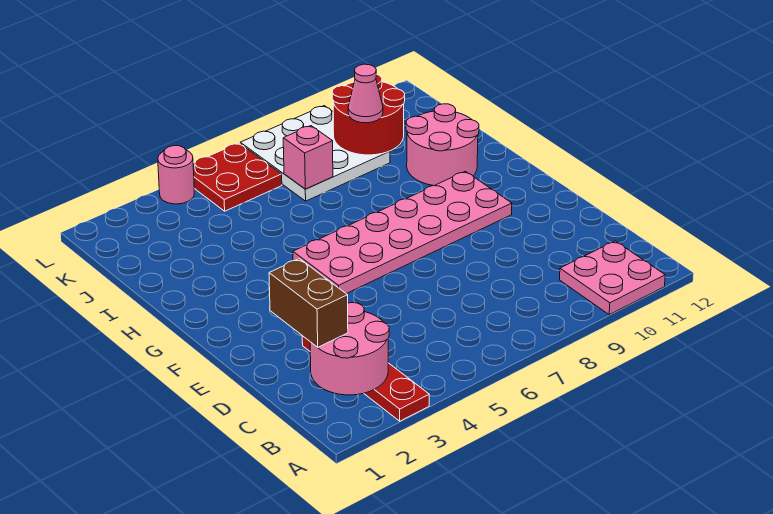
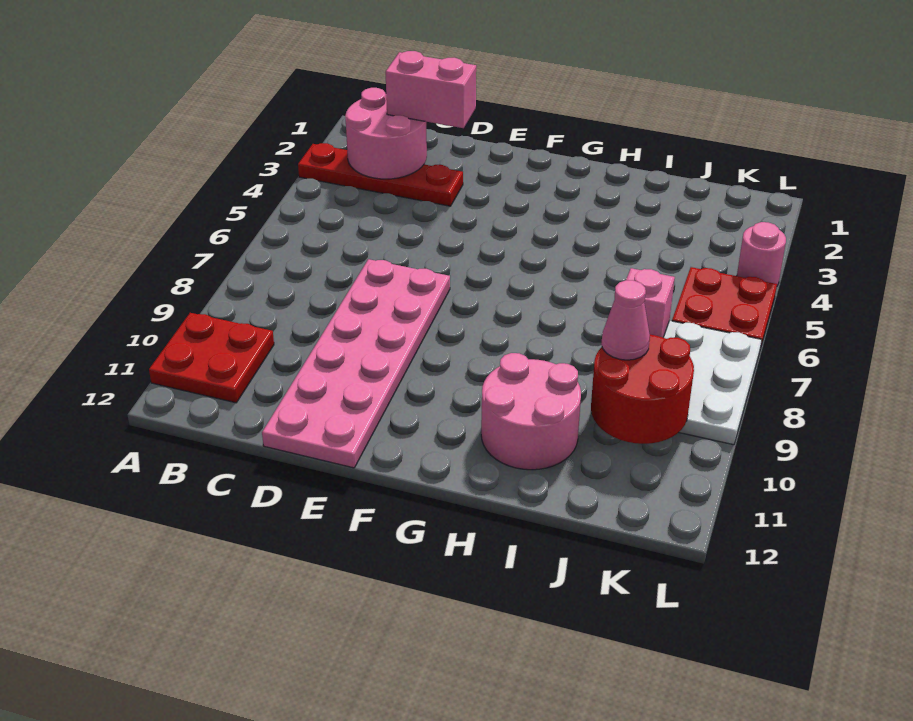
pink 2x2 plate [560,241,665,315] -> red 2x2 plate [149,313,274,403]
brown 1x2 brick [269,259,348,347] -> pink 1x2 brick [386,51,476,128]
pink 2x6 plate [293,171,512,294] -> pink 2x6 plate moved to [262,259,450,468]

